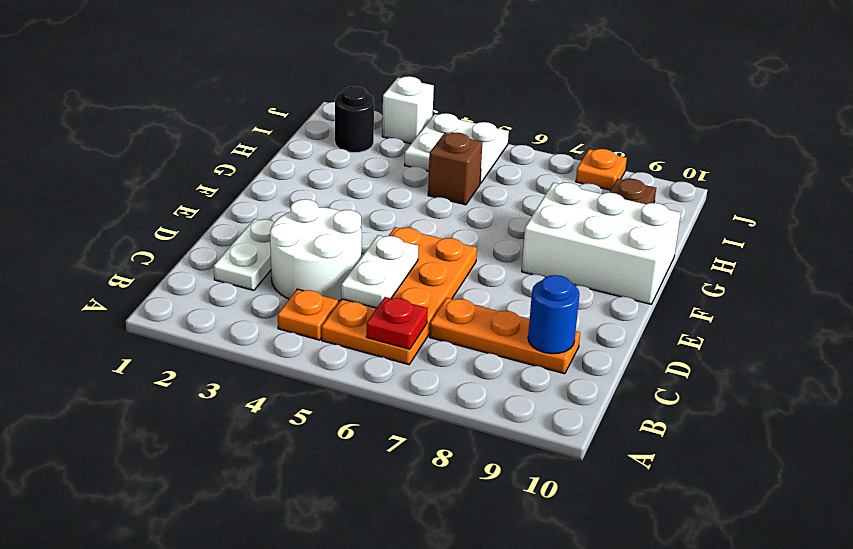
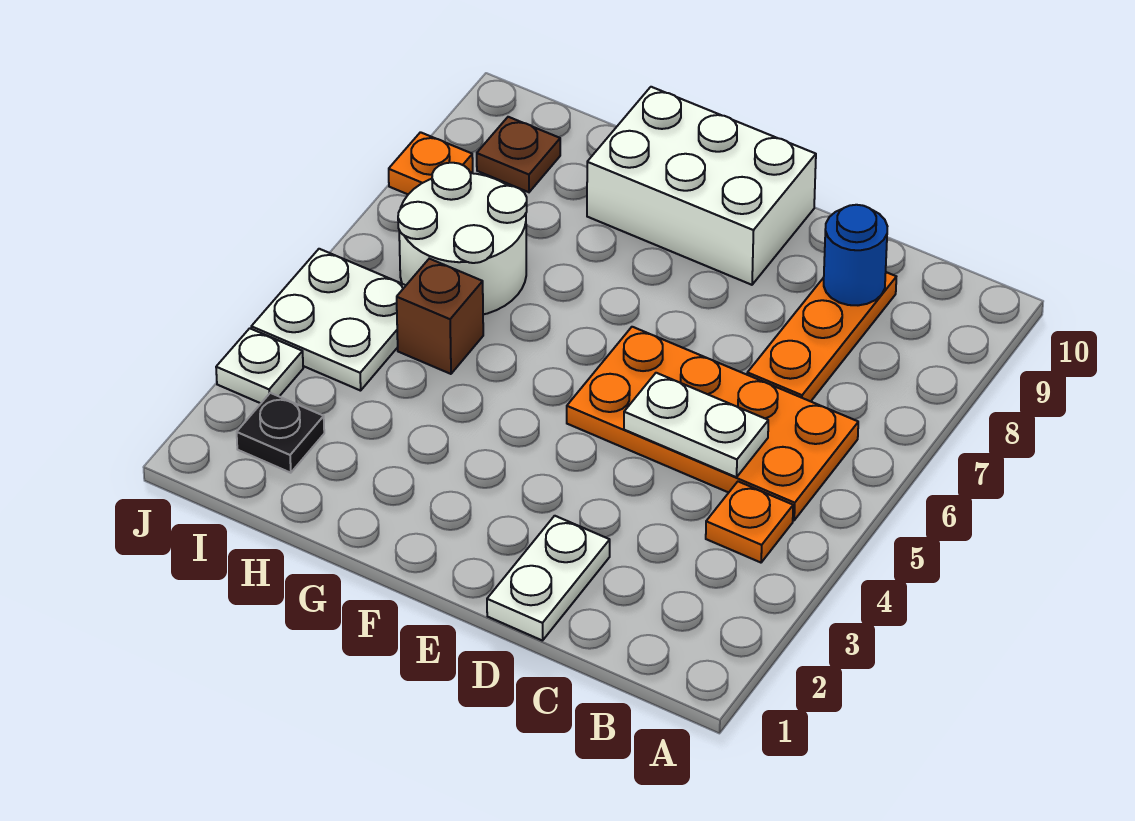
red 1x1 plate [366,297,428,349] -> none
white 1x2 plate [214,219,274,290] -> white 1x2 plate turned to [487,516,610,641]
white 2x2 round brick [270,199,362,301] -> white 2x2 round brick moved to [398,163,527,314]
white 2x3 brick [522,183,681,304] -> white 2x3 brick turned to [587,87,816,285]
black 1x1 round brick [335,86,374,153] -> black 1x1 plate [237,393,324,473]
white 1x1 brick [382,76,434,144] -> white 1x1 plate [216,328,303,403]

